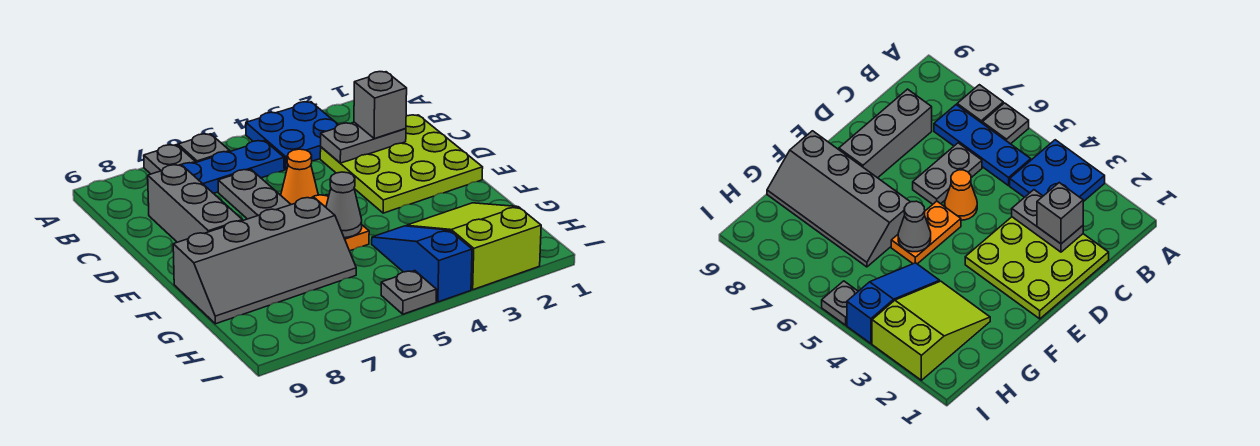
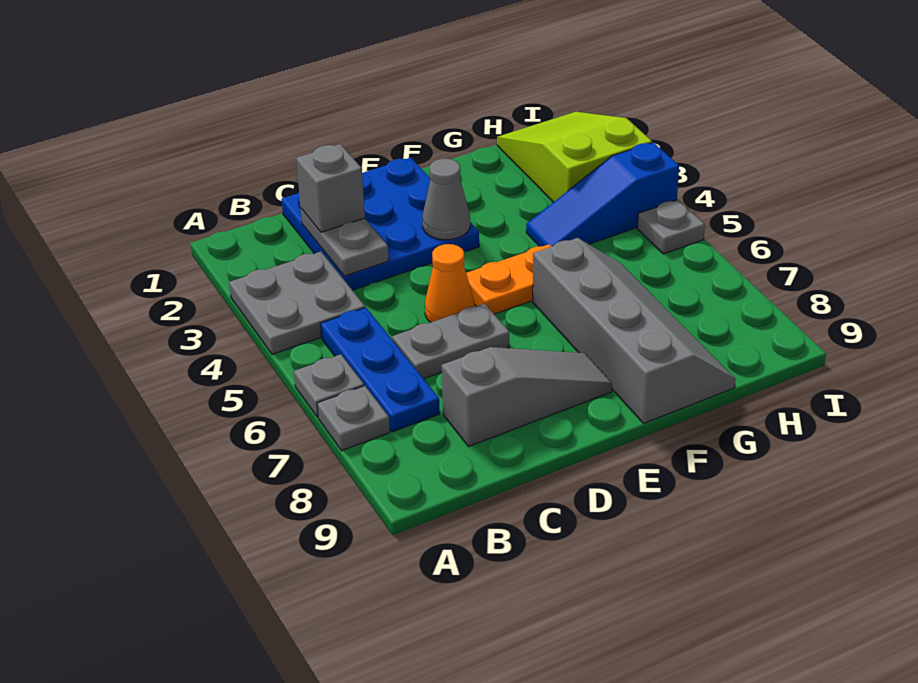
blue 2x2 plate [246,102,338,170] -> grey 2x2 plate [229,252,365,354]
lime 3x3 plate [320,115,483,213] -> blue 3x3 plate [281,158,479,290]
grey 1x3 brick [148,165,243,242] -> grey 1x3 slope [442,347,612,446]
grey 1x1 cone [326,172,362,238] -> grey 1x1 cone moved to [422,159,470,240]
lime 2x3 slope [407,203,541,290] -> lime 2x3 slope turned to [497,112,652,202]

